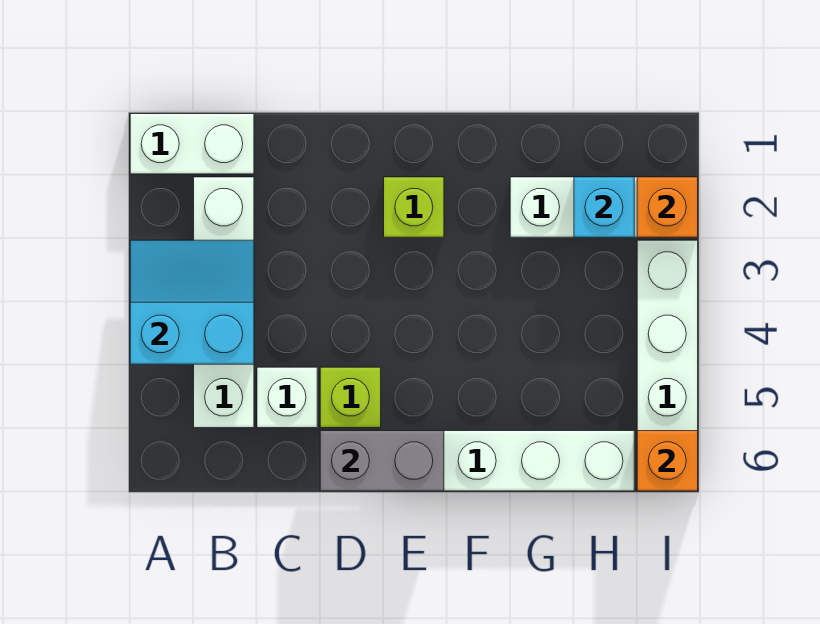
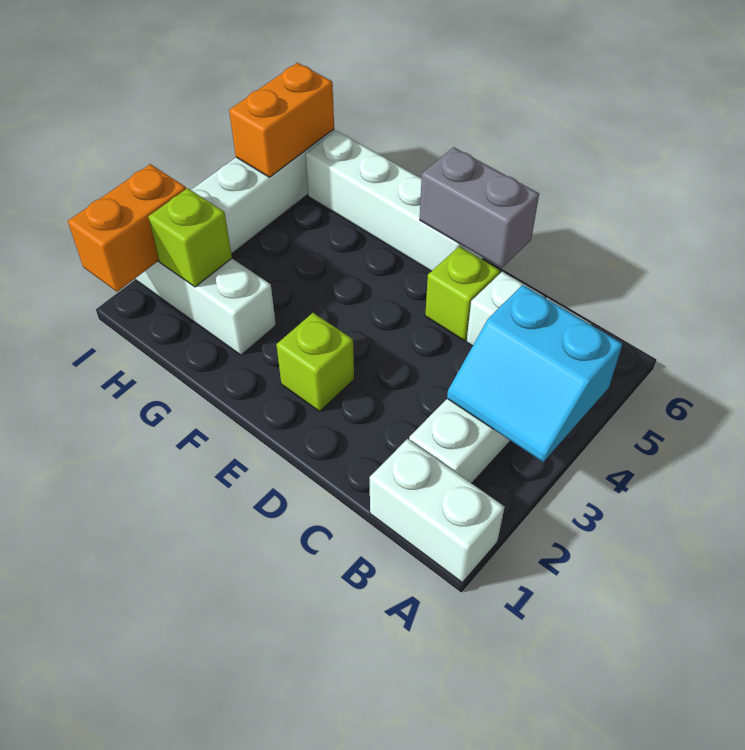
cyan 1x1 brick [574,177,634,237] -> lime 1x1 brick [148,188,232,287]
orange 1x1 brick [637,177,698,237] -> orange 1x2 brick [68,164,186,292]
orange 1x1 brick [637,431,698,491] -> orange 1x2 brick [229,63,334,177]

